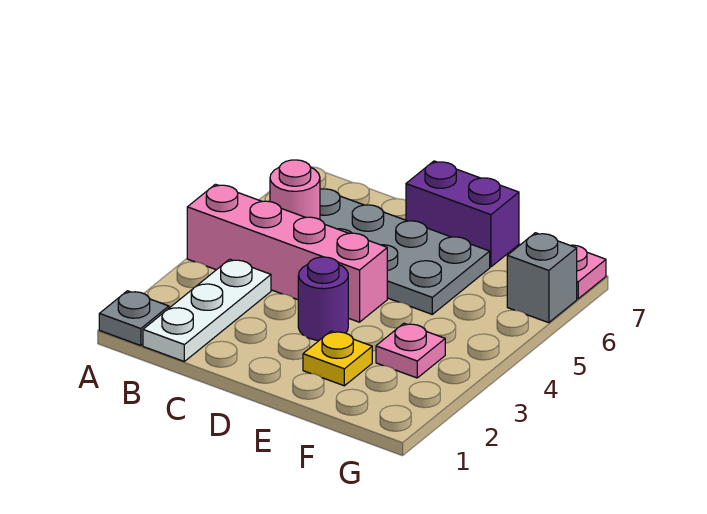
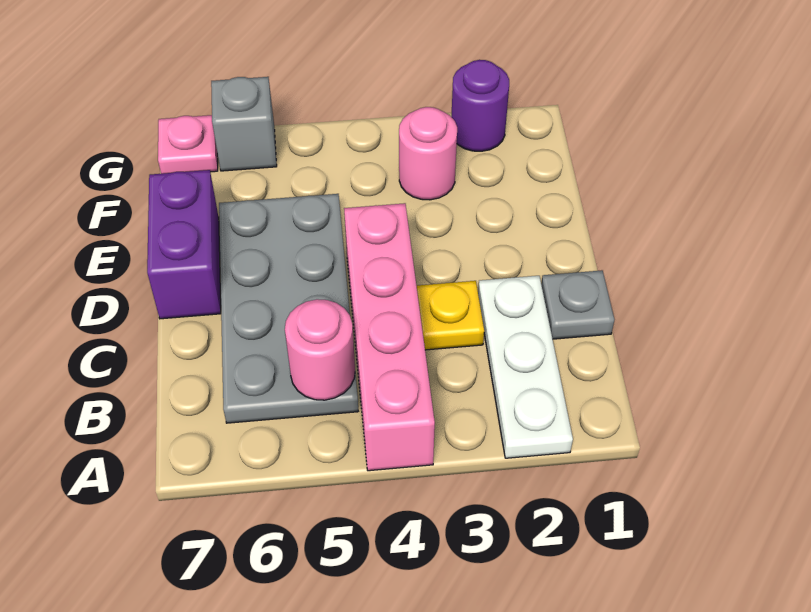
grey 1x1 plate [99,291,169,346] -> grey 1x1 plate moved to [541,270,614,339]
white 1x3 plate [143,259,271,361] -> white 1x3 plate turned to [478,276,573,458]
purple 1x1 round brick [298,257,348,340] -> purple 1x1 round brick moved to [451,60,509,151]
yellow 1x1 plate [303,331,372,386] -> yellow 1x1 plate moved to [417,281,484,350]
pink 1x1 plate [376,323,445,378] -> pink 1x1 round brick [399,107,457,200]

